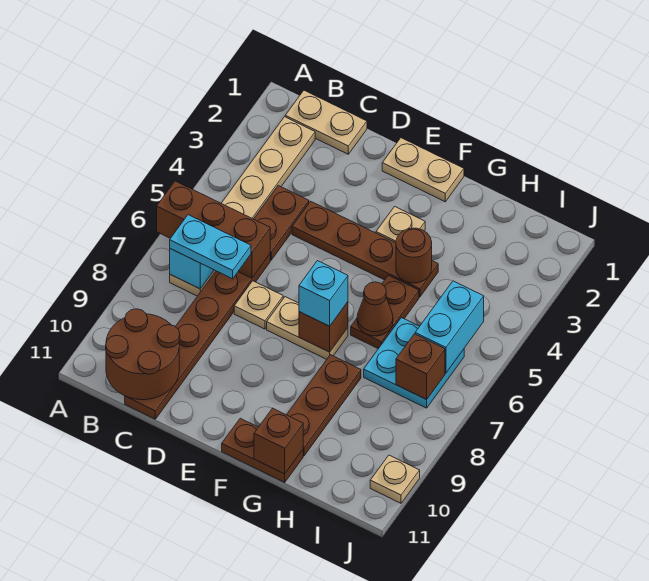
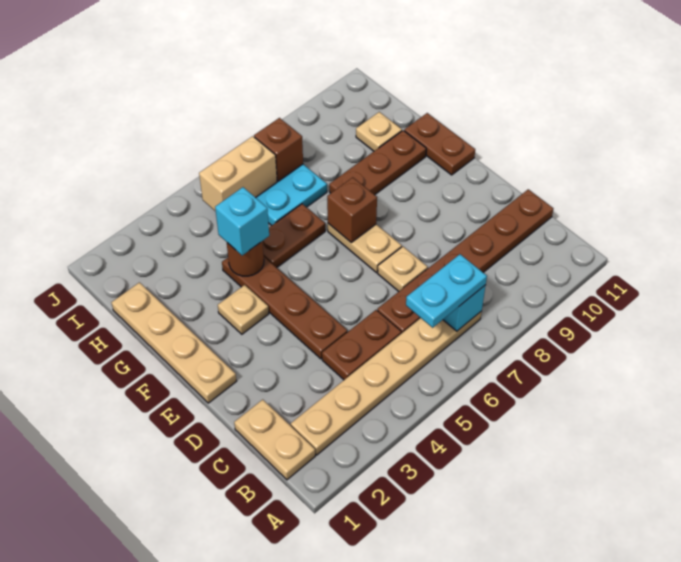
brown 1x3 brick [157,181,270,278] -> none
cyan 1x2 plate [170,215,251,279] -> cyan 1x2 plate turned to [406,254,487,328]
brown 2x2 round brick [106,309,180,400] -> none
tan 1x2 plate [382,138,464,202] -> tan 1x4 plate [111,282,236,403]
cyan 1x1 brick [299,261,348,326] -> cyan 1x1 brick moved to [215,187,269,255]
brown 1x1 cone [357,282,393,336] -> none
brown 1x1 brick [254,408,303,474] -> none
cyan 1x2 brick [415,281,484,373] -> tan 1x2 brick [199,136,277,211]
tan 1x1 plate [370,455,420,503] -> tan 1x1 plate moved to [356,112,402,151]

